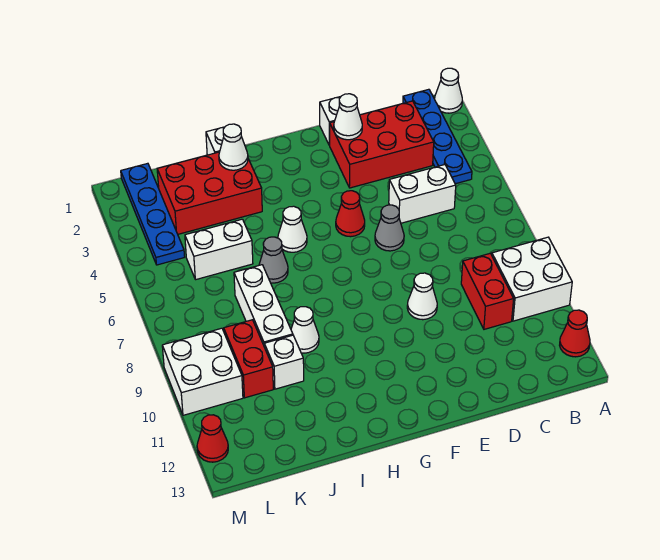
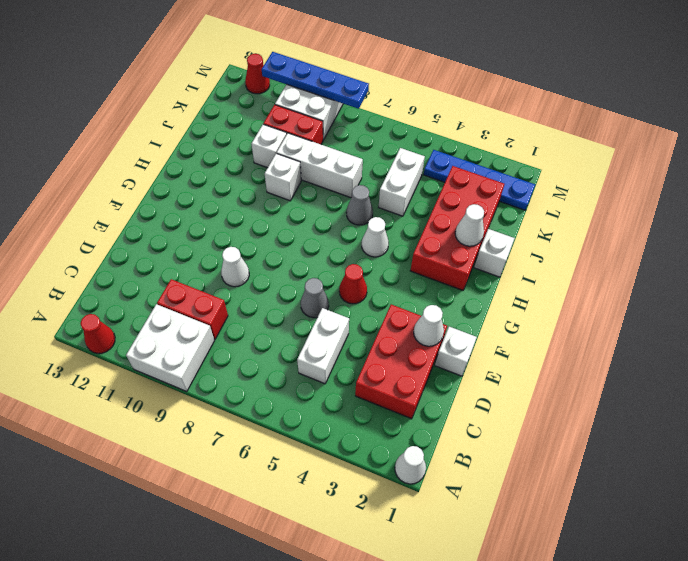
blue 1x4 plate [403,89,472,184] -> blue 1x4 plate moved to [262,52,369,109]
red 2x3 brick [157,152,262,234] -> red 2x4 brick [410,166,504,290]
white 1x1 cone [291,307,319,353] -> white 1x1 brick [265,153,301,201]

